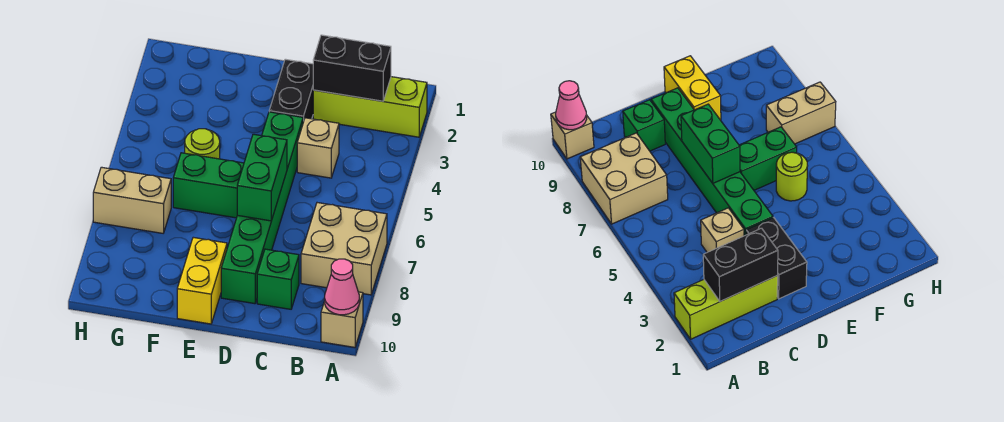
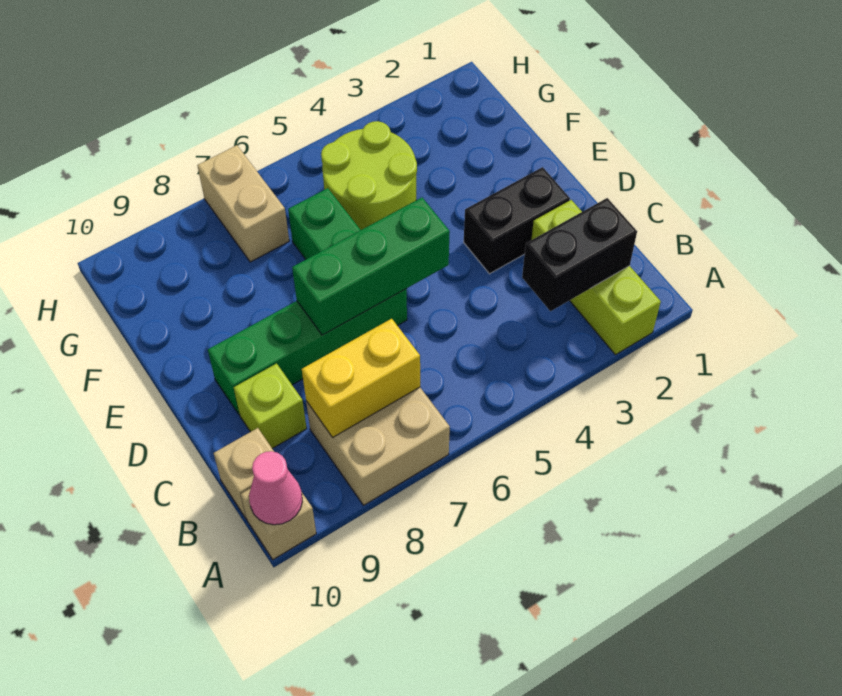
black 1x2 brick [313,35,391,101] -> black 1x2 brick turned to [522,198,637,311]
tan 1x1 brick [297,118,339,178] -> tan 1x1 brick moved to [214,428,274,518]
green 1x1 brick [257,249,299,309] -> lime 1x1 brick [234,363,307,448]
green 1x6 brick [221,112,303,304] -> green 1x4 brick [208,289,407,414]
green 1x2 brick [237,134,287,221] -> green 1x3 brick [292,198,450,335]
yellow 1x2 brick [177,237,227,324] -> yellow 1x2 brick moved to [302,319,420,437]
lime 1x1 round brick [185,129,220,159] -> lime 2x2 round brick [321,121,417,230]

